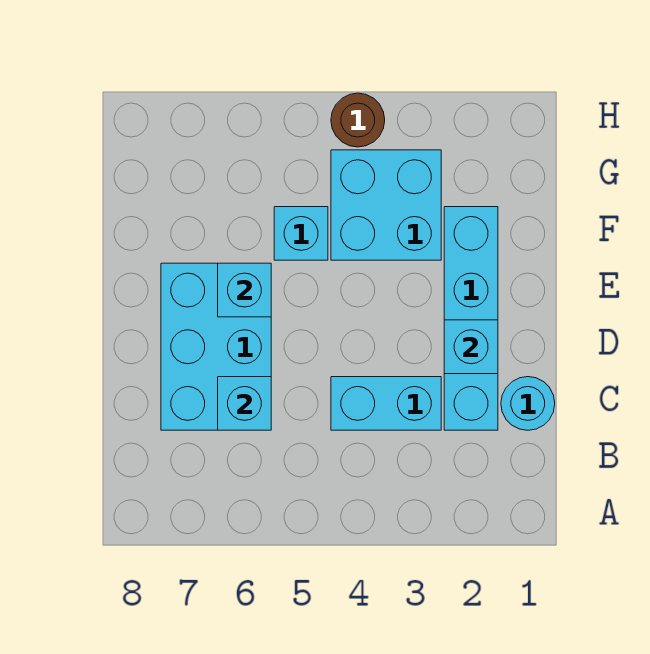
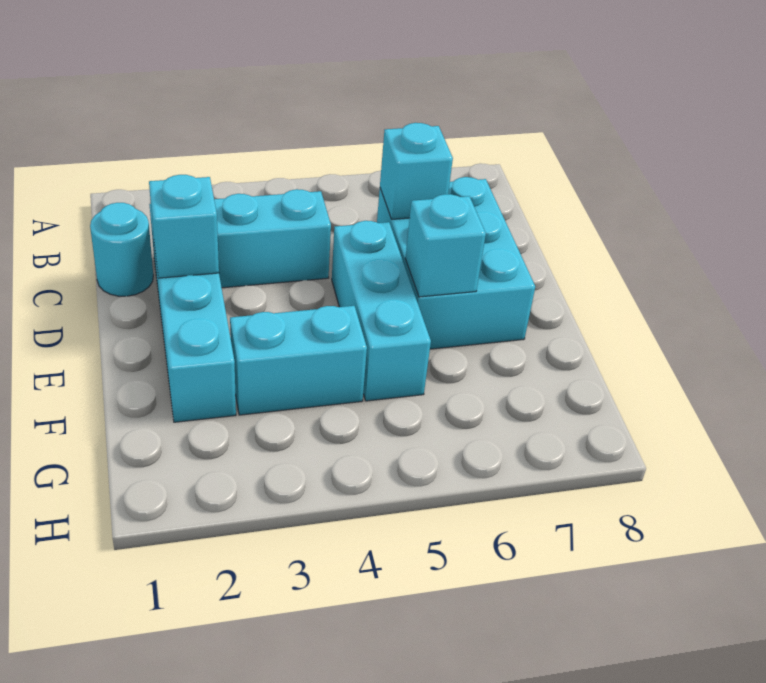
cyan 2x2 brick [331,150,441,260] -> cyan 1x2 brick [230,306,367,415]
cyan 1x1 brick [274,207,328,260] -> cyan 1x3 brick [332,221,431,401]
brown 1x1 round brick [331,93,385,147] -> none

